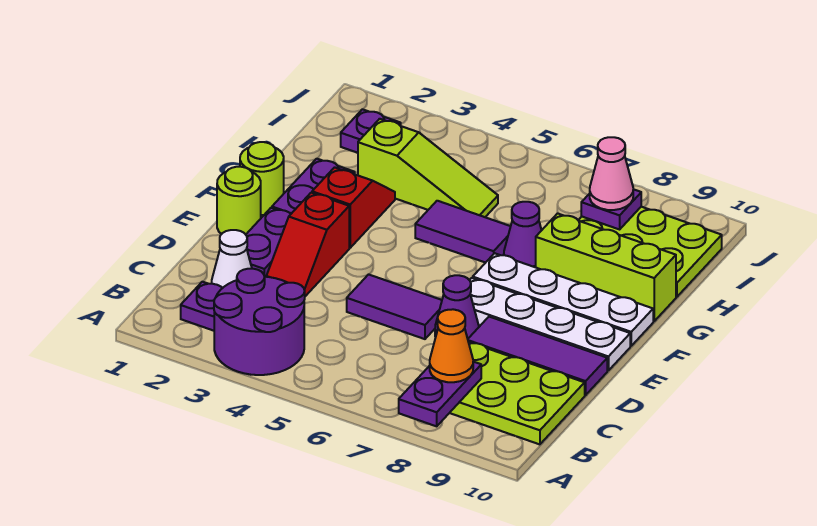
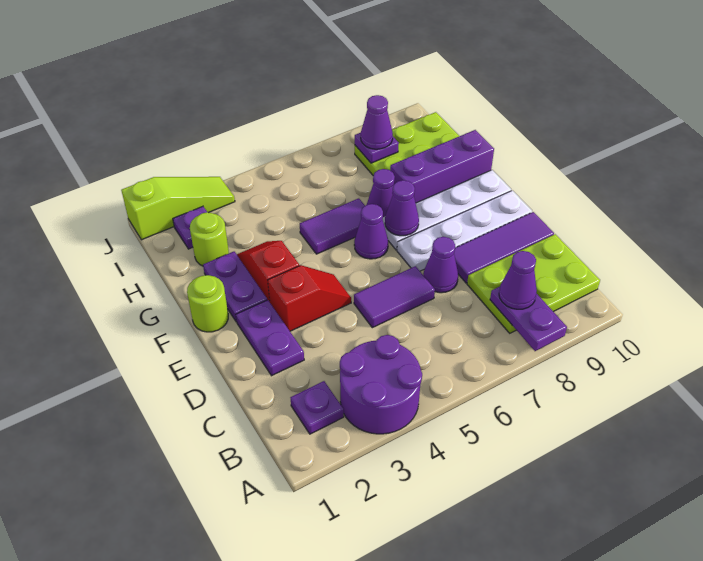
orange 1x1 cone [430,309,473,382] -> purple 1x1 cone [499,251,537,309]
white 1x1 cone [212,230,252,288] -> none
red 1x2 slope [266,193,349,296] -> red 1x2 slope turned to [268,265,351,331]
lime 1x1 round brick [217,167,261,234] -> lime 1x1 round brick moved to [190,212,229,266]
none -> purple 1x1 cone [354,204,388,259]
none -> purple 1x1 cone [385,180,419,236]
lime 1x3 brick [536,213,676,321] -> purple 1x3 brick [390,130,494,203]
lime 1x3 slope [358,119,498,217] -> lime 1x3 slope moved to [121,177,235,240]
pink 1x1 cone [590,137,633,210] -> purple 1x1 cone [361,95,393,149]

